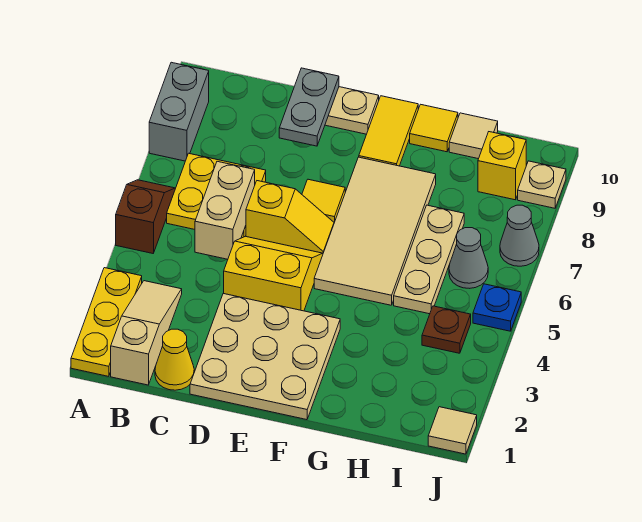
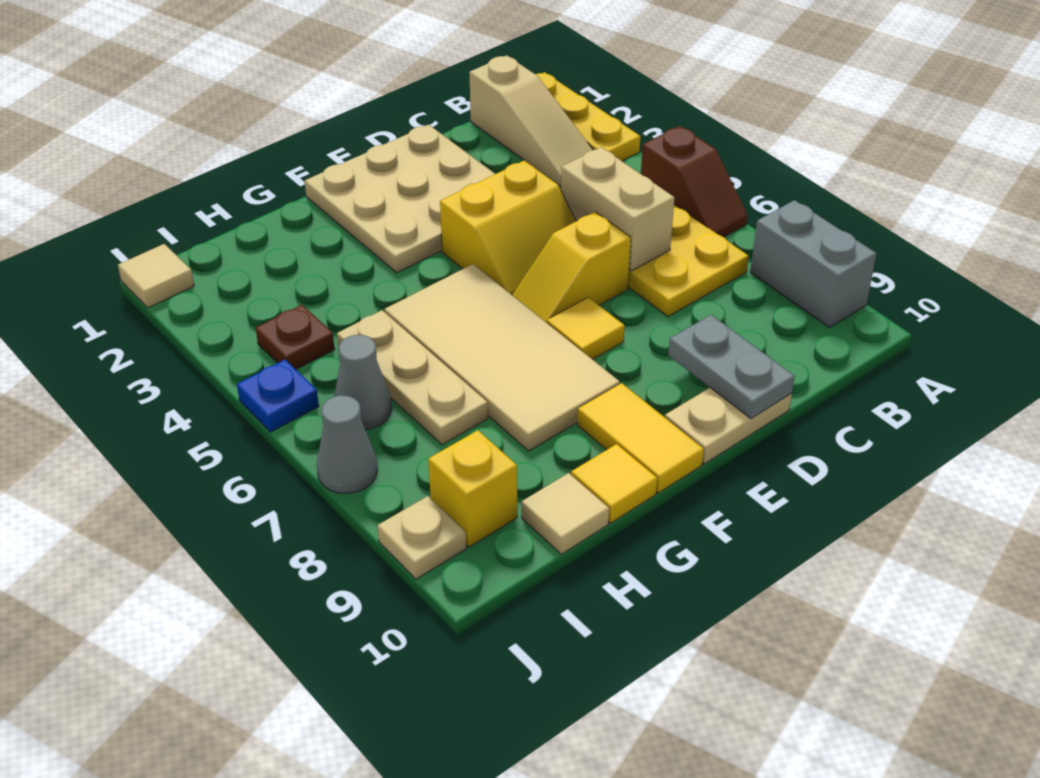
yellow 1x1 cone [155,329,194,390] -> none

